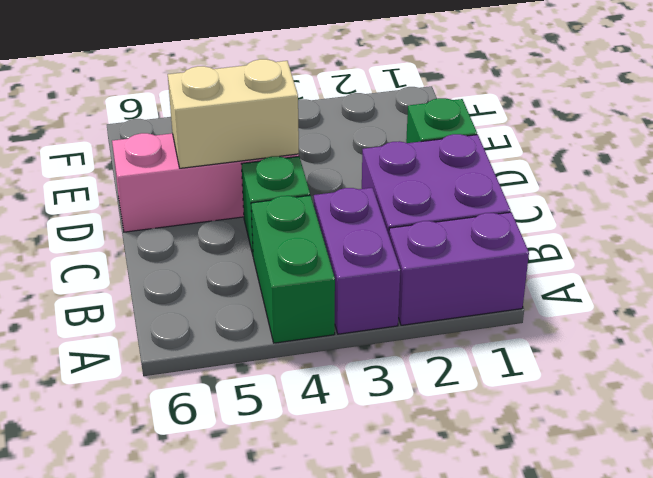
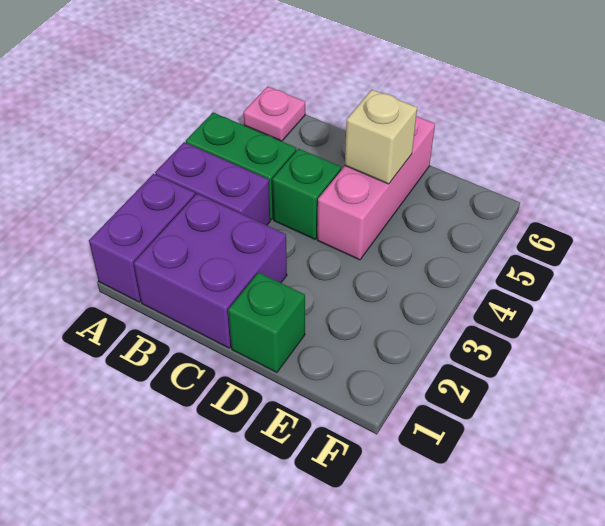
none -> pink 1x1 plate [244,86,305,141]
tan 1x2 brick [168,59,299,168] -> tan 1x1 brick [345,90,417,184]

